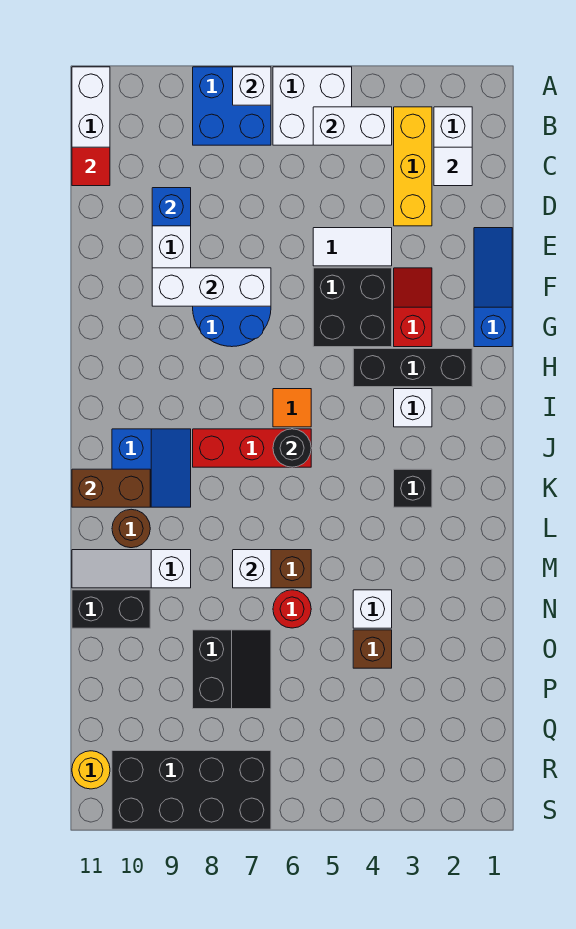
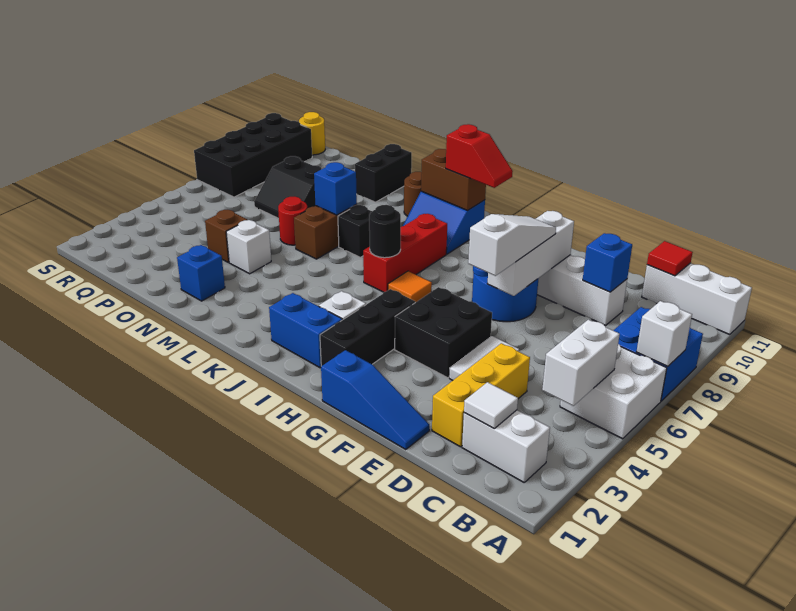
yellow 1x3 brick [394,107,432,226] -> yellow 1x3 brick turned to [432,343,530,447]
red 1x2 slope [394,268,432,347] -> red 1x2 slope moved to [446,124,513,188]
none -> blue 1x2 brick [269,293,342,368]
black 1x1 brick [394,469,432,507] -> black 1x1 brick moved to [338,205,372,257]
brown 1x2 brick [72,469,150,507] -> brown 1x2 brick turned to [421,149,486,210]
white 1x1 brick [233,550,271,588] -> blue 1x1 brick [314,162,357,215]
white 1x3 slope [72,550,191,588] -> white 1x3 slope moved to [468,214,556,276]
none -> blue 1x1 brick [177,245,225,301]

